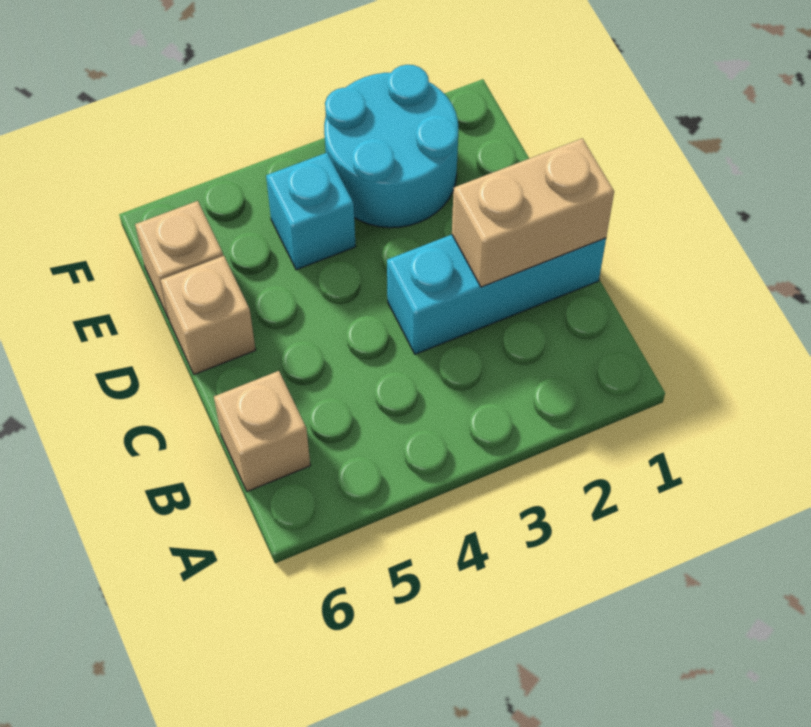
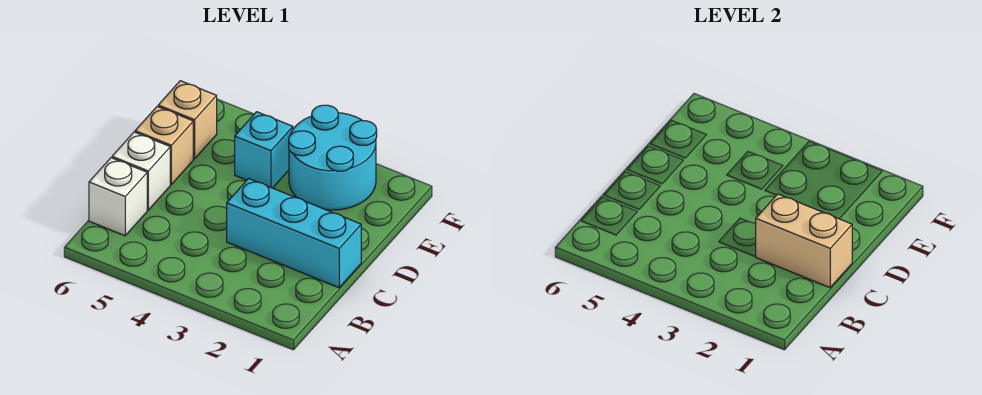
tan 1x1 brick [214,371,310,491] -> white 1x1 brick [89,158,147,236]
none -> white 1x1 brick [112,132,170,210]

